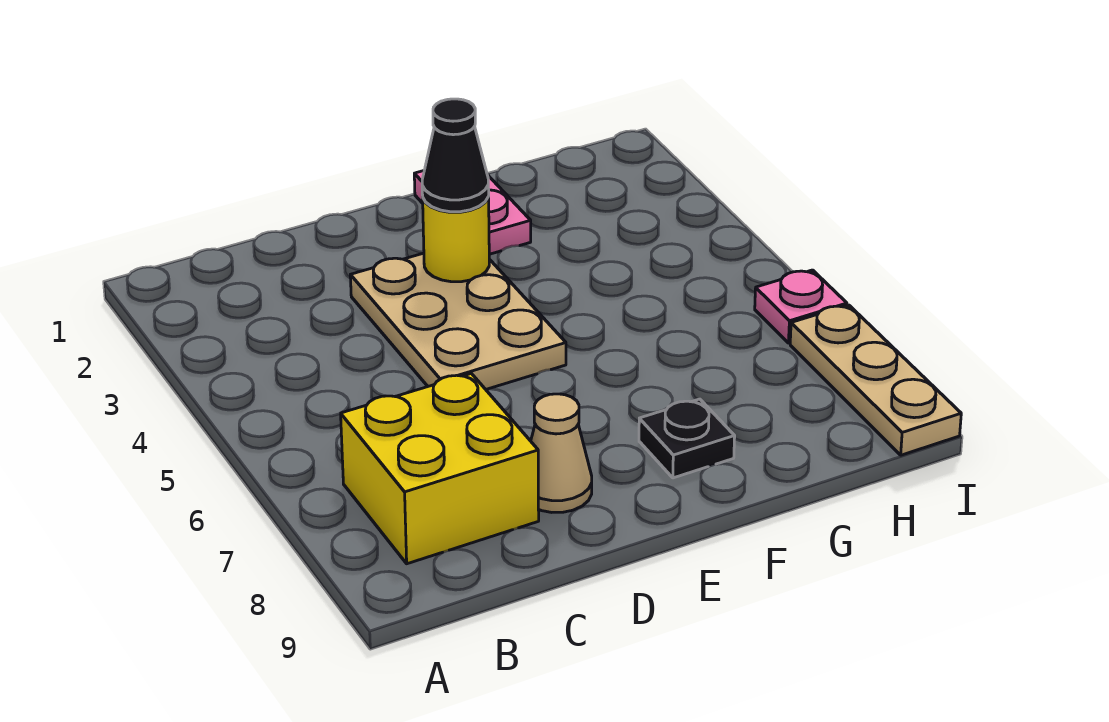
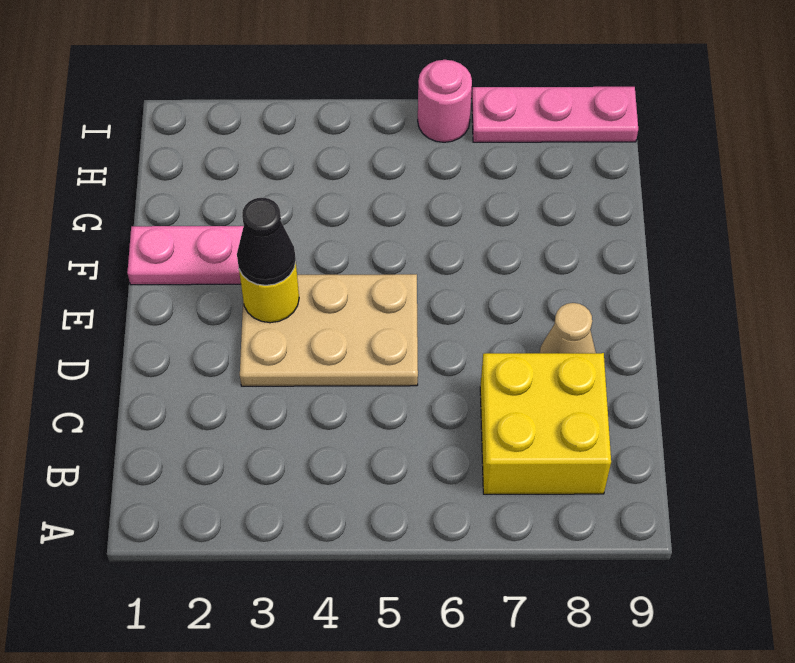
black 1x1 plate [639,399,735,478] -> none
pink 1x1 plate [755,270,847,343] -> pink 1x1 round brick [418,60,472,142]
tan 1x3 plate [790,305,961,455] -> pink 1x3 plate [472,87,638,142]

